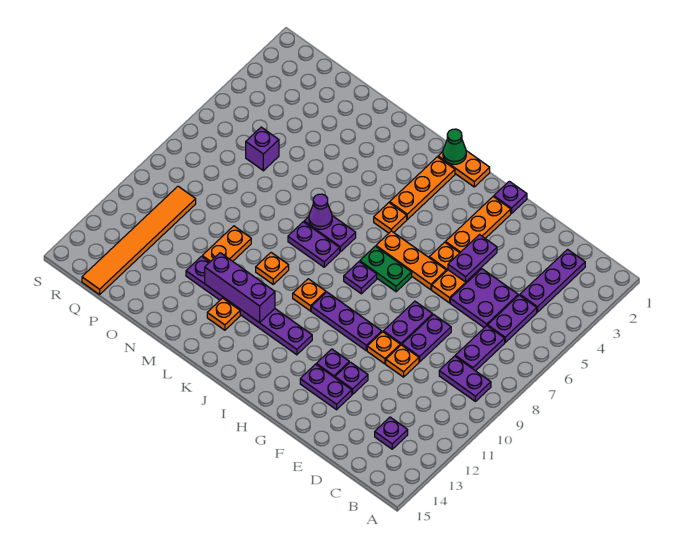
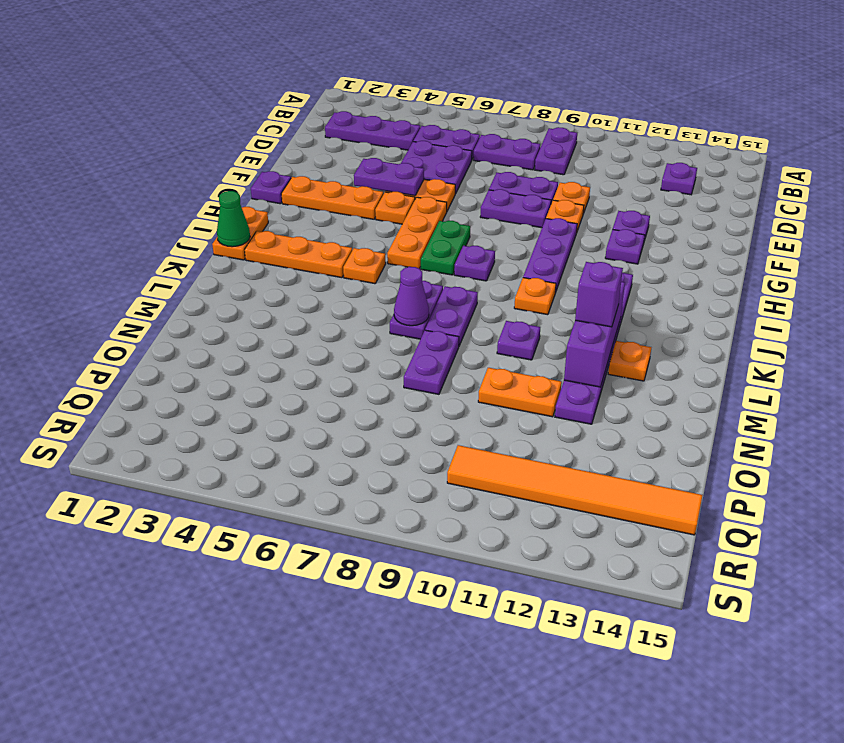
purple 1x2 plate [300,364,352,410] -> purple 1x2 plate moved to [404,330,459,394]
orange 1x1 plate [256,253,289,284] -> purple 1x1 plate [497,321,540,360]
purple 1x1 brick [246,127,279,171] -> purple 1x1 brick moved to [575,262,623,327]

